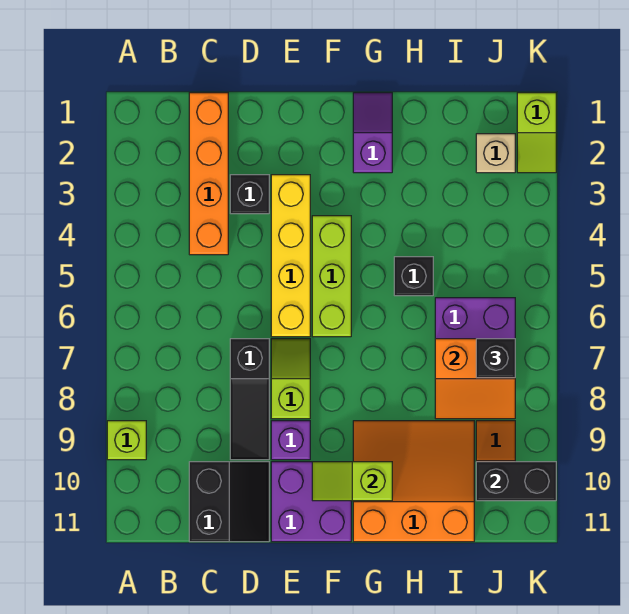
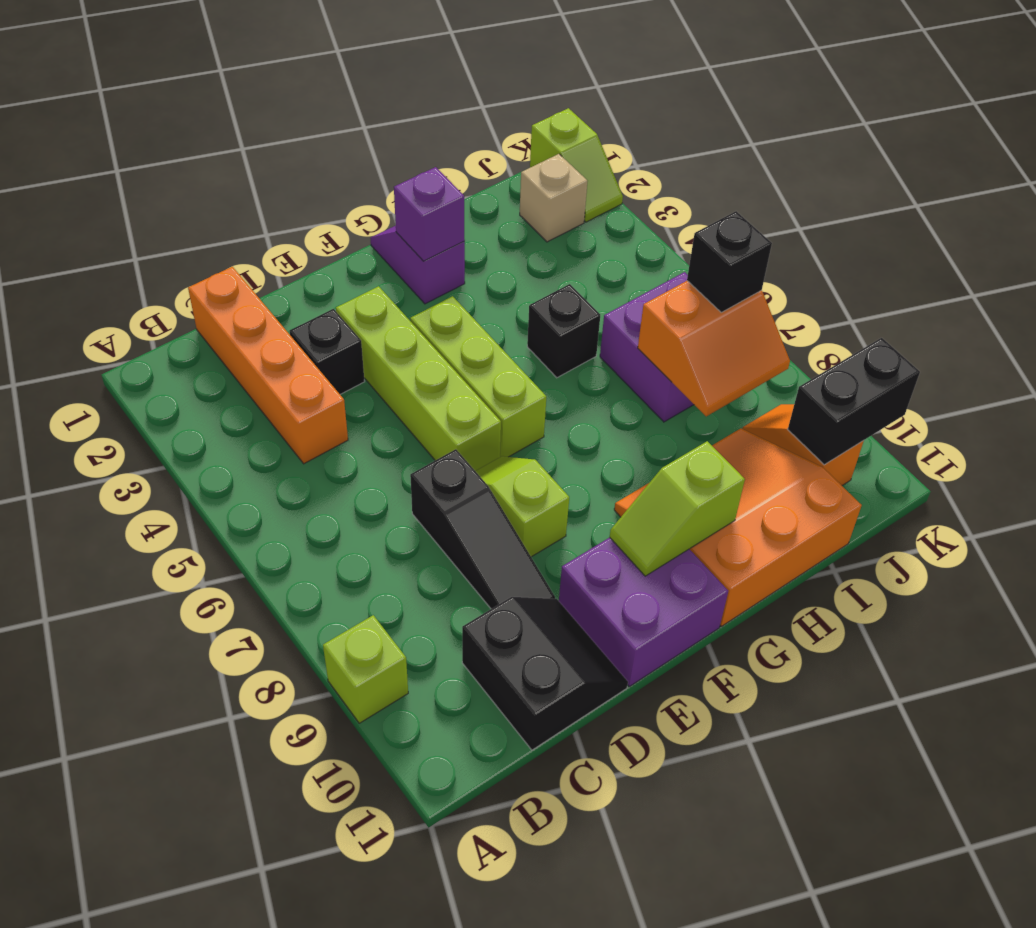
yellow 1x4 brick [271,175,310,337] -> lime 1x4 brick [336,286,501,471]
purple 1x1 brick [271,421,310,460] -> purple 1x1 brick moved to [394,167,465,261]

